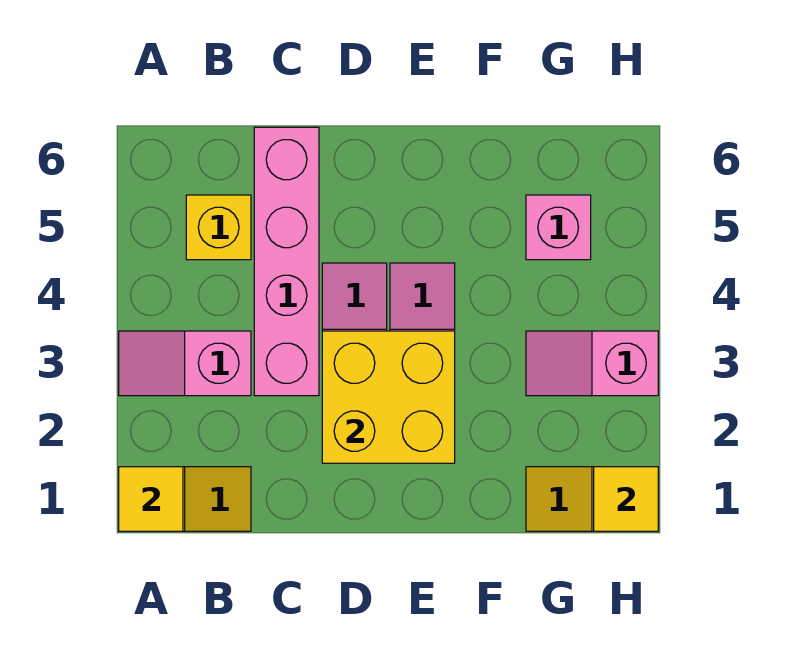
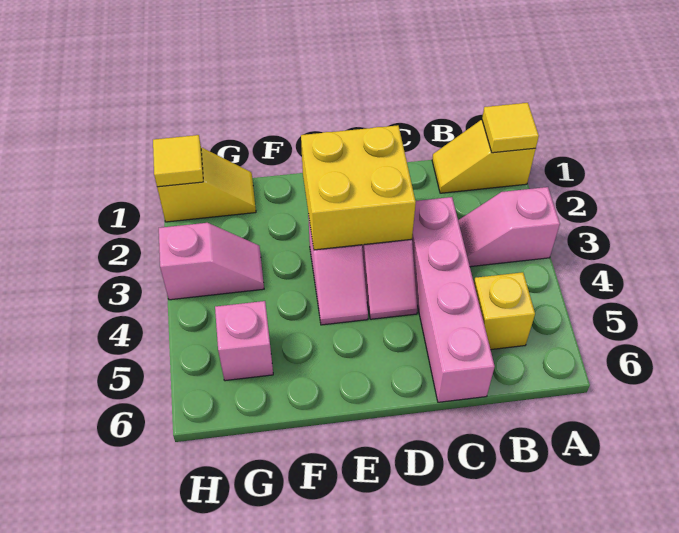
pink 1x2 slope [119,331,251,396] -> pink 1x2 slope turned to [458,187,560,267]

